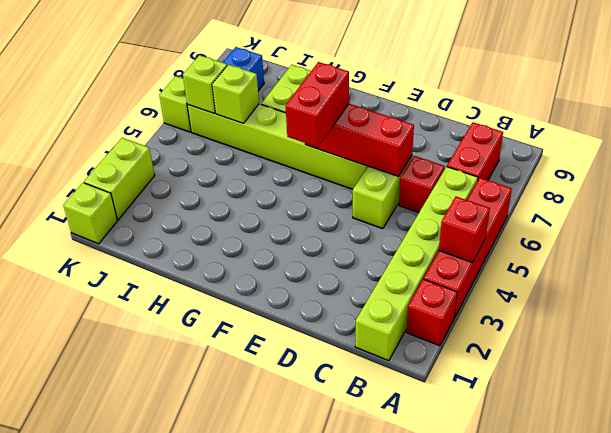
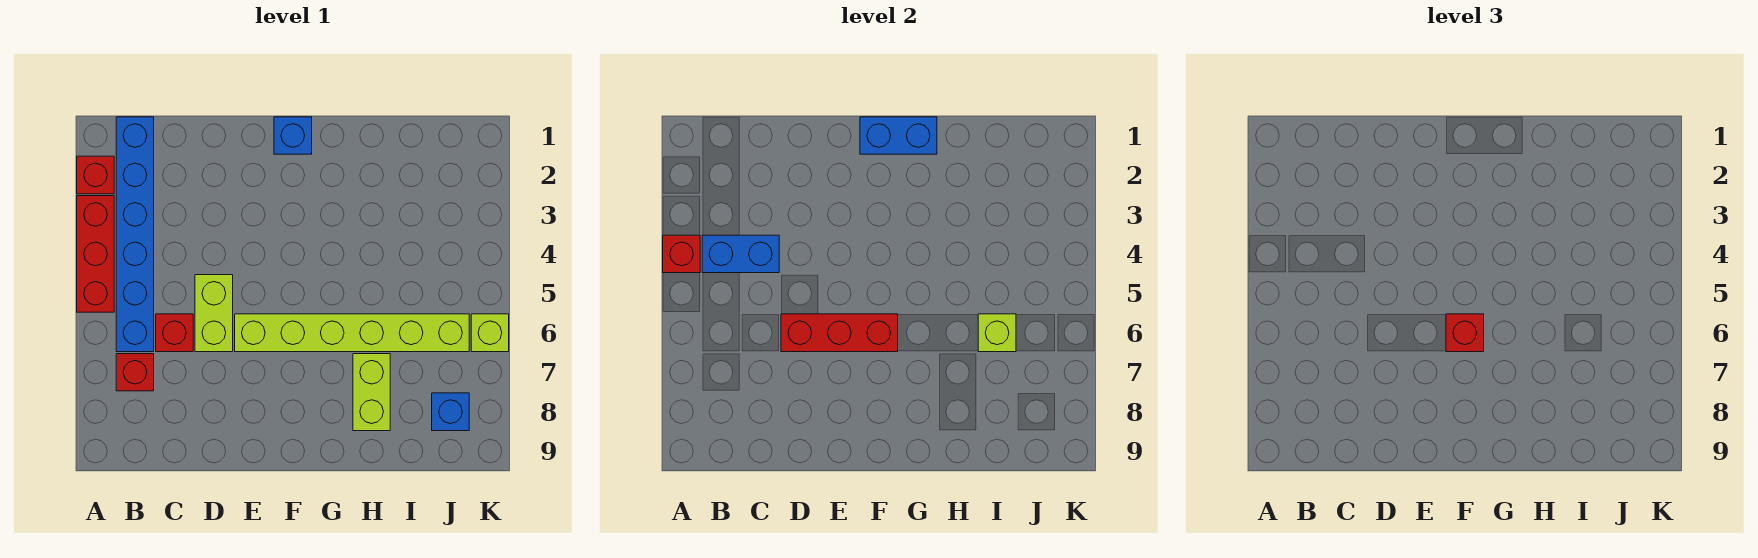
red 1x4 brick [424,178,512,318] -> red 1x3 brick [77,196,114,312]
lime 1x6 brick [355,167,478,361] -> blue 1x6 brick [116,117,154,352]
none -> blue 1x2 brick [702,235,779,273]
red 1x2 brick [447,122,503,180] -> red 1x1 brick [116,354,154,391]
none -> blue 1x1 brick [274,117,312,154]
none -> blue 1x2 brick [860,117,937,154]
red 1x2 brick [285,62,349,147] -> red 1x1 brick [1446,314,1484,352]
lime 1x1 brick [183,55,227,113] -> none
lime 1x1 brick [63,183,117,244] -> none
lime 1x2 brick [84,138,155,220] -> none

